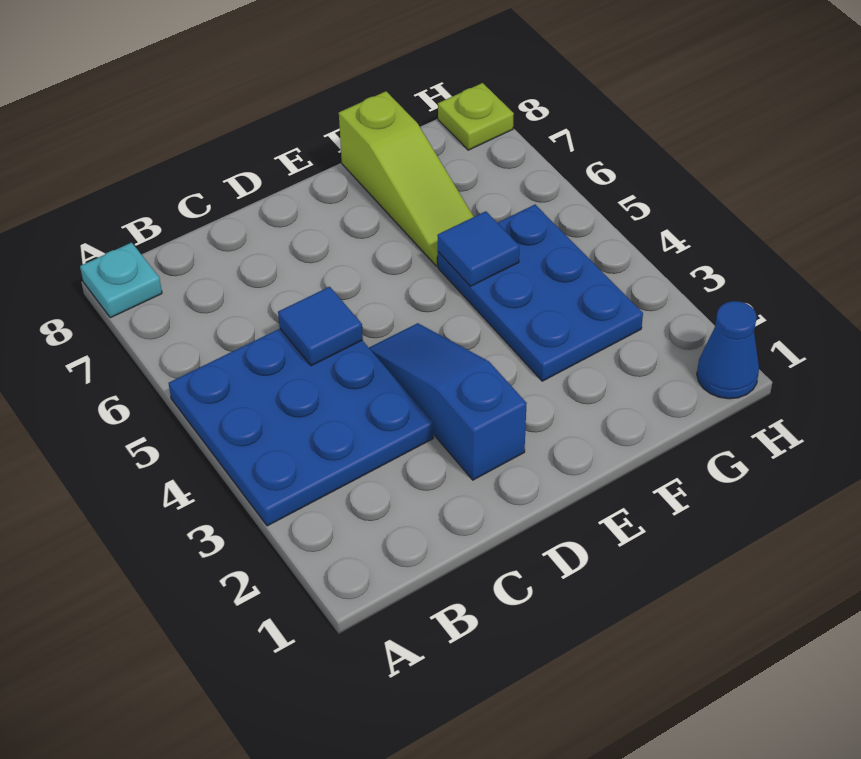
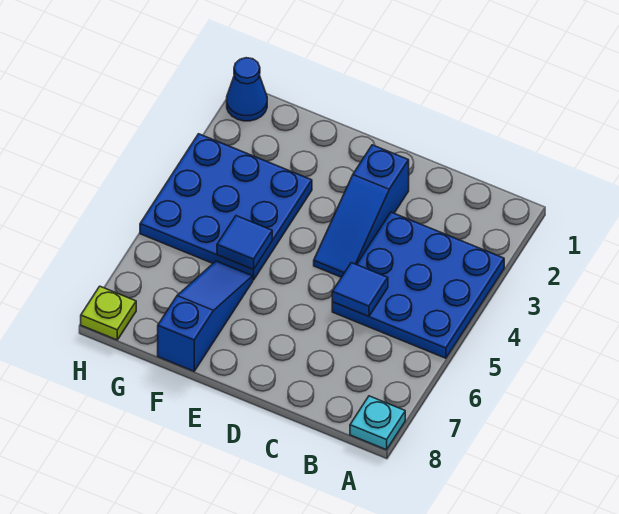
blue 2x3 plate [438,205,643,381] -> blue 3x3 plate [140,134,312,280]
lime 1x3 slope [339,91,474,266] -> blue 1x3 slope [158,261,253,371]

